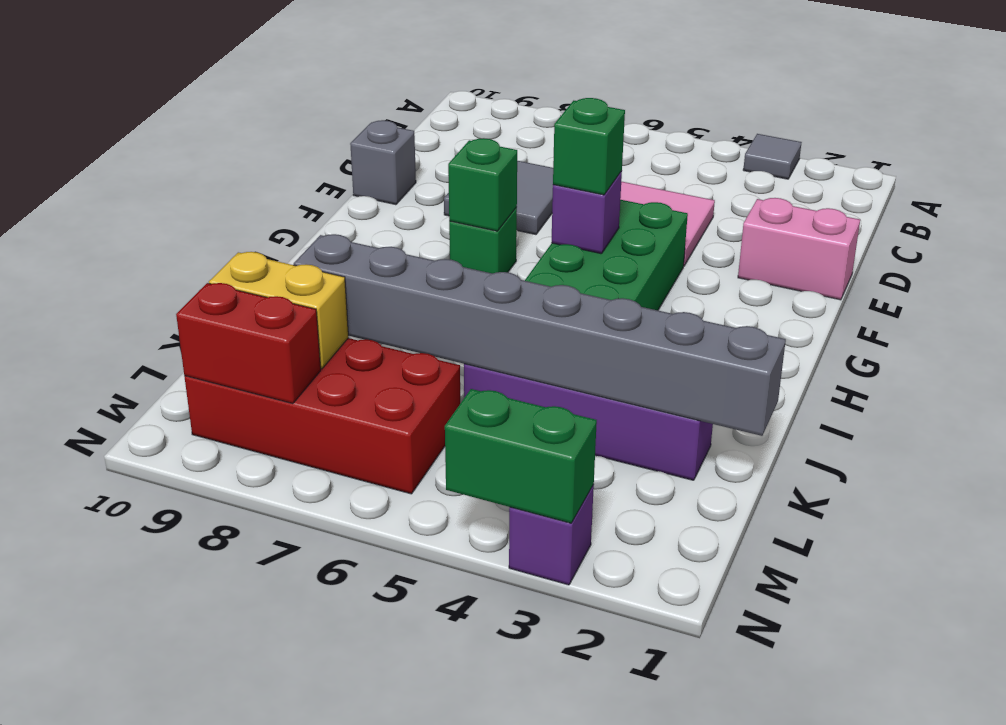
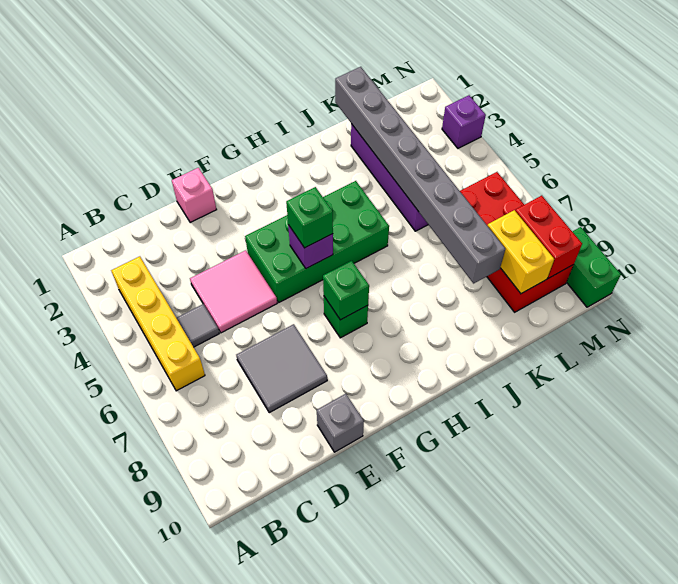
grey 1x1 tile [743,134,802,179] -> grey 1x1 tile moved to [177,304,219,347]
none -> yellow 1x4 brick [111,256,205,391]
pink 1x2 brick [738,198,860,300] -> pink 1x1 brick [172,168,217,223]
green 1x2 brick [445,389,597,523] -> green 1x2 brick moved to [567,227,621,307]

